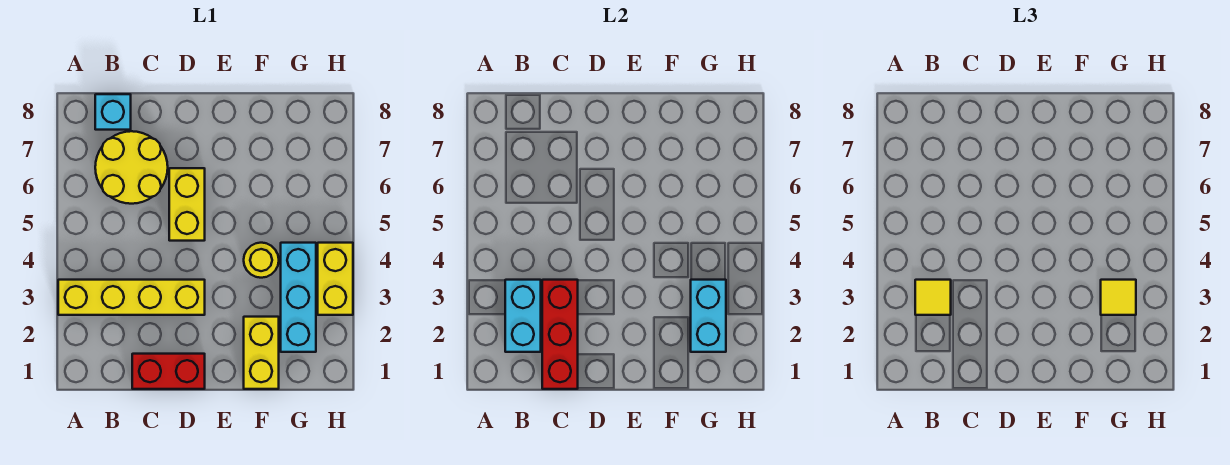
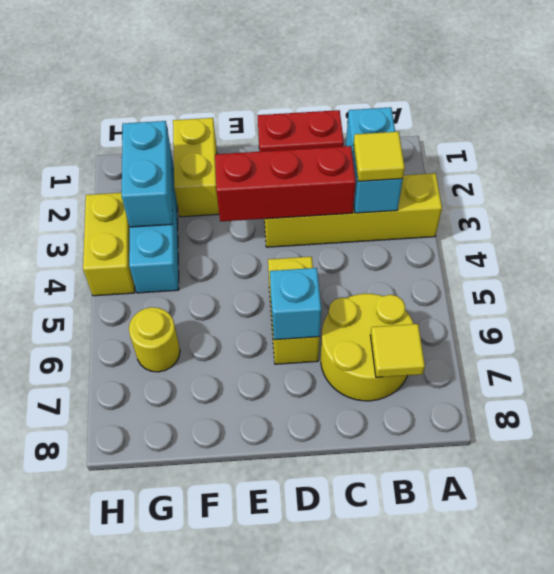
cyan 1x1 brick [95,94,131,130] -> cyan 1x1 brick moved to [270,268,321,340]
red 1x3 brick [542,280,578,389] -> red 1x3 brick turned to [215,146,356,221]
yellow 1x1 round brick [244,243,279,278] -> yellow 1x1 round brick moved to [129,307,180,372]
yellow 1x1 tile [1101,280,1136,315] -> yellow 1x1 tile moved to [370,324,425,377]

